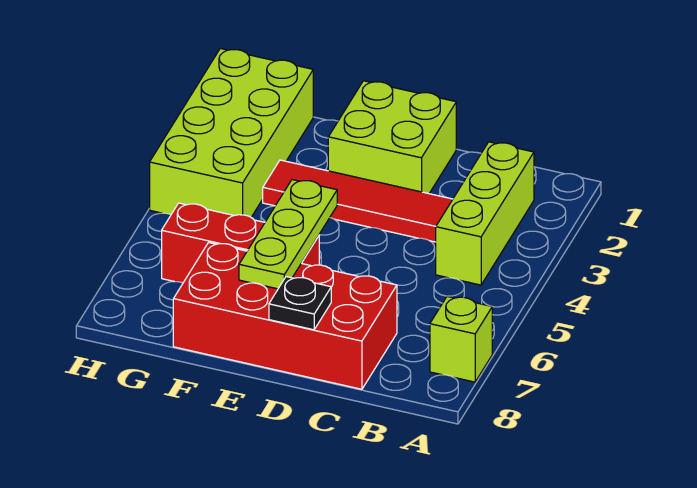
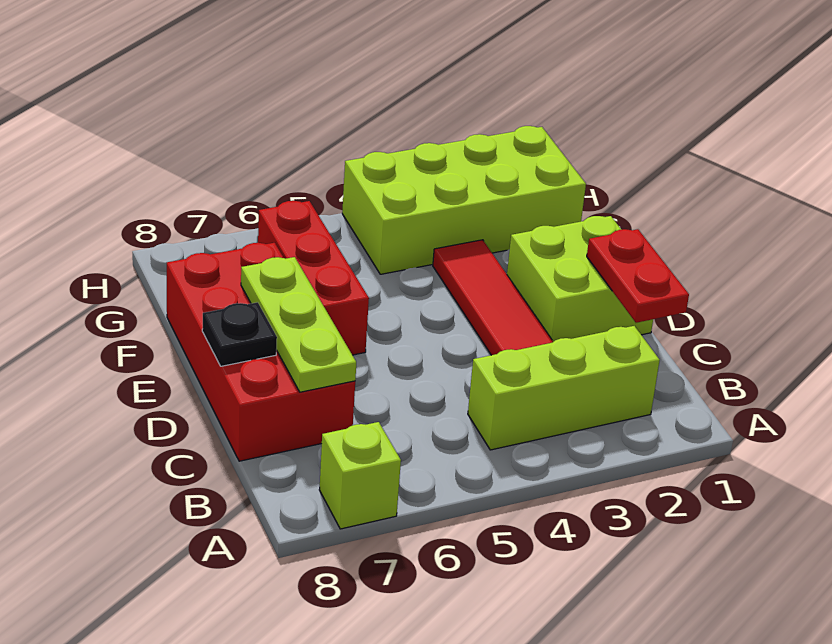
none -> red 1x2 plate [587,229,689,323]
lime 1x3 plate [239,180,337,289] -> lime 1x3 plate turned to [241,257,356,392]

